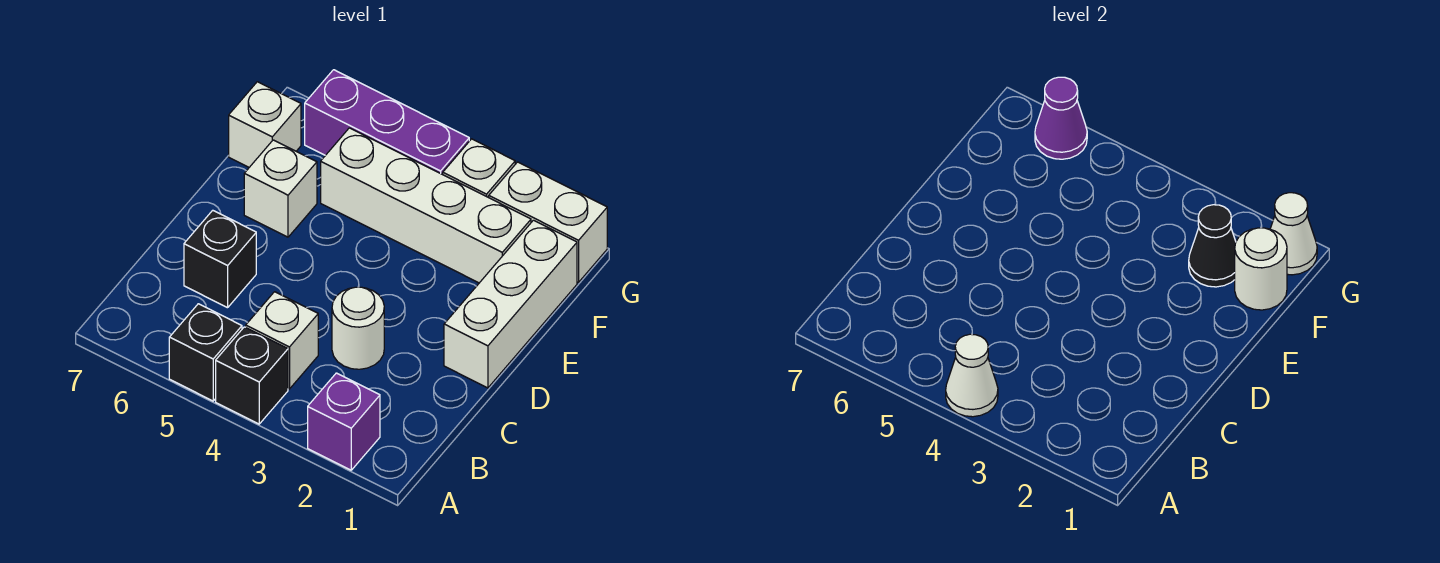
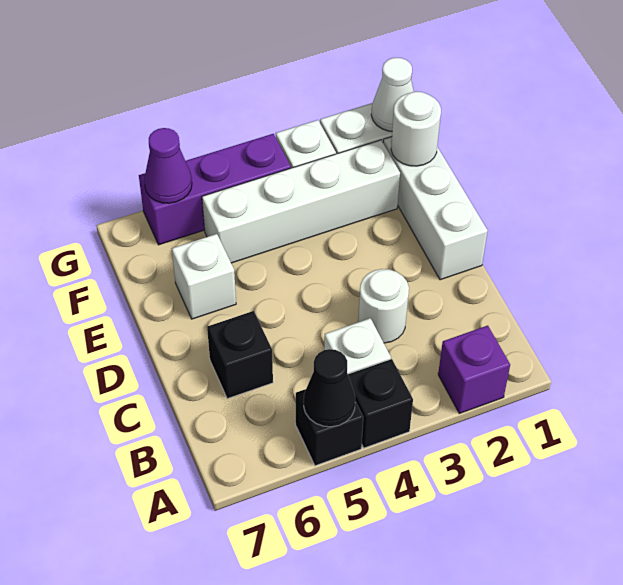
white 1x1 cone [946,334,998,417] -> none
black 1x1 cone [1189,205,1236,287] -> black 1x1 cone moved to [304,349,355,427]
white 1x1 brick [229,82,301,167] -> none

